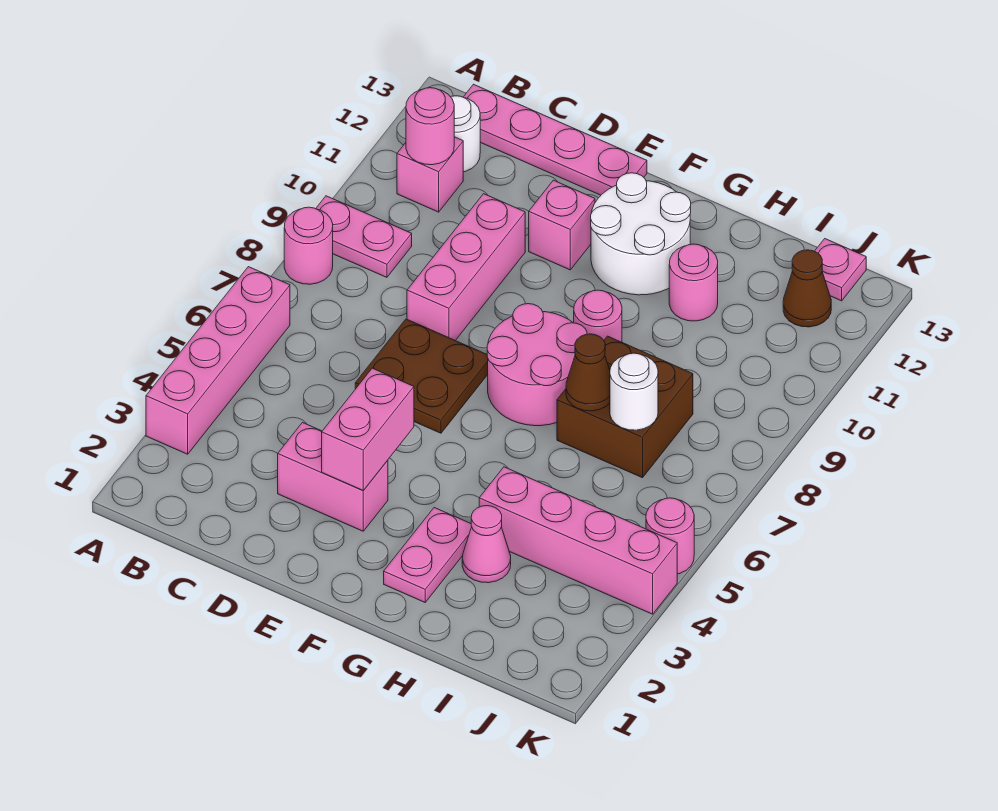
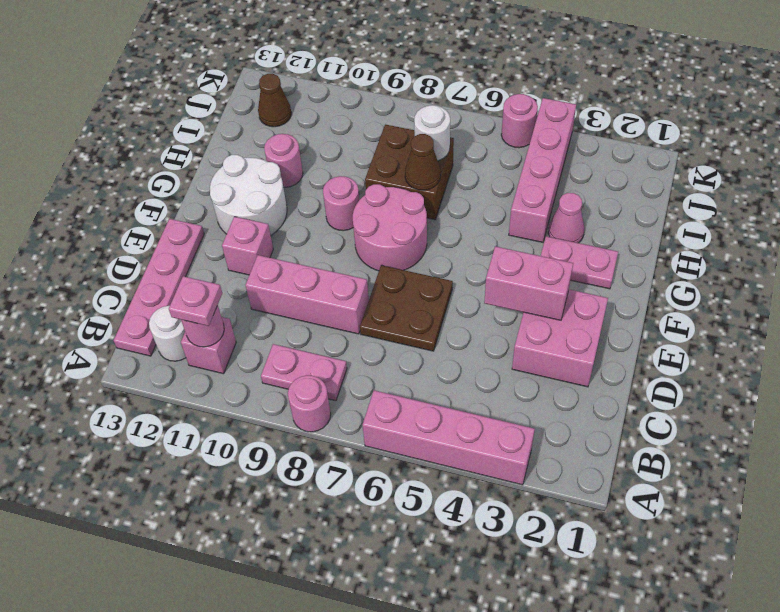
pink 1x2 plate [316,196,412,277] -> pink 1x2 plate turned to [261,344,347,401]
pink 1x2 brick [278,423,388,531] -> pink 2x2 brick [512,289,608,387]
pink 1x1 plate [815,239,866,301] -> pink 1x1 plate moved to [169,276,222,326]

